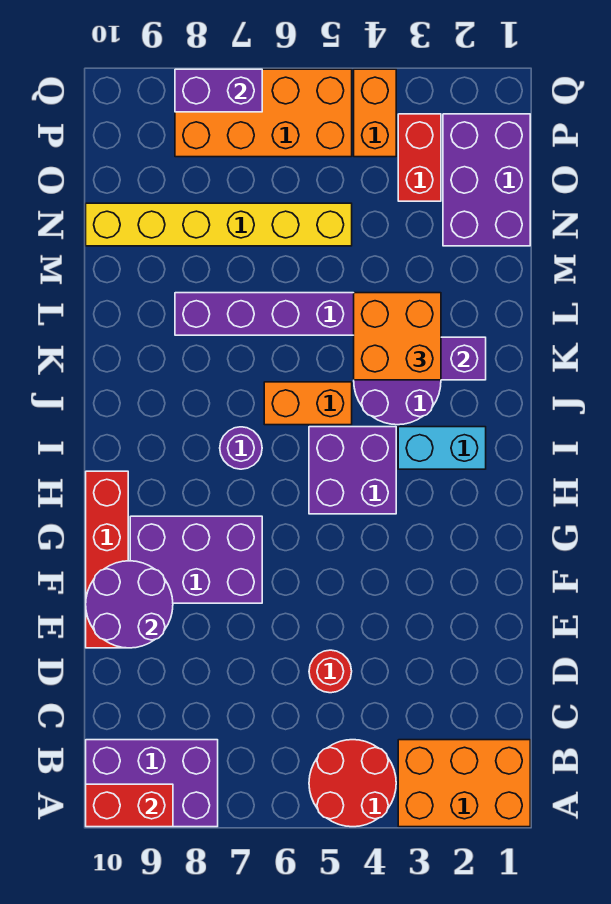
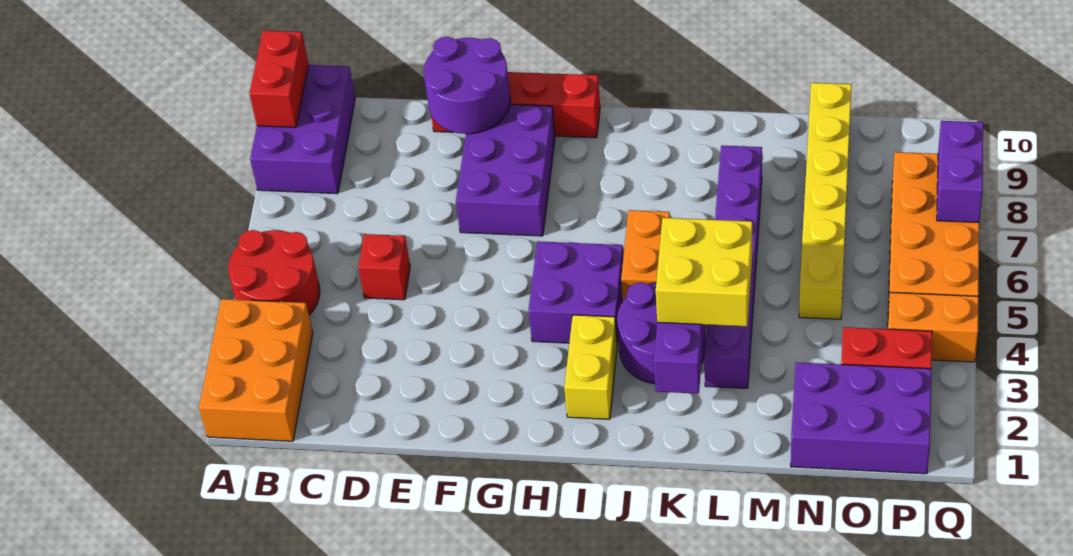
red 1x1 round brick [309,650,352,693] -> red 1x1 brick [358,234,410,300]
cyan 1x2 brick [398,427,486,469] -> yellow 1x2 brick [564,315,617,419]
purple 1x1 round brick [220,427,262,469] -> none
orange 2x2 brick [354,293,441,380] -> yellow 2x2 brick [656,218,752,327]

